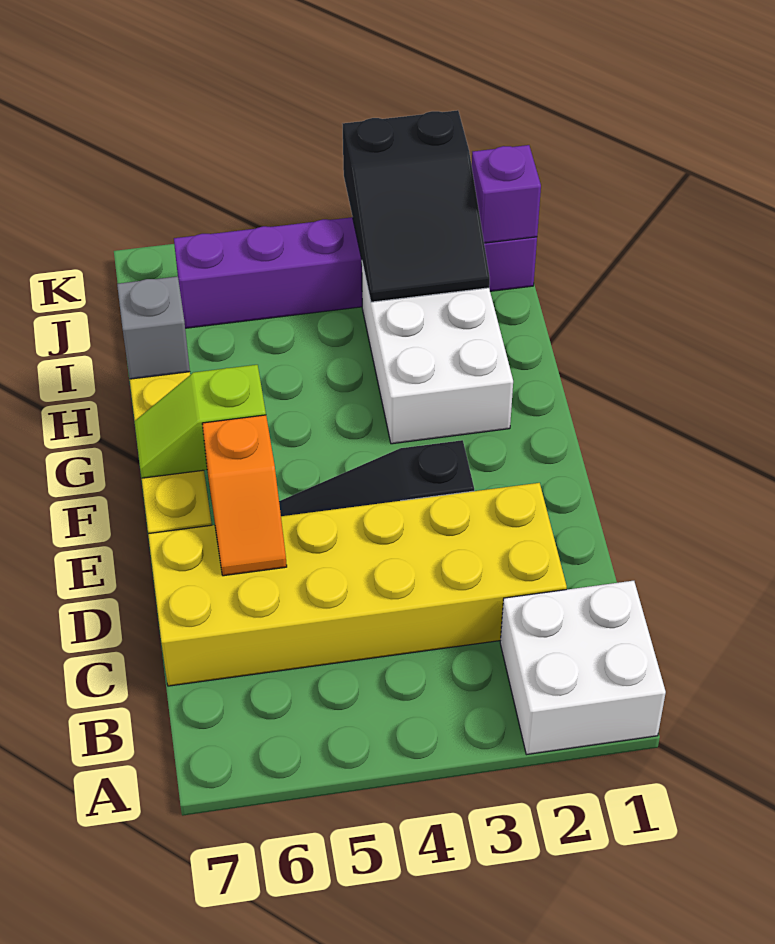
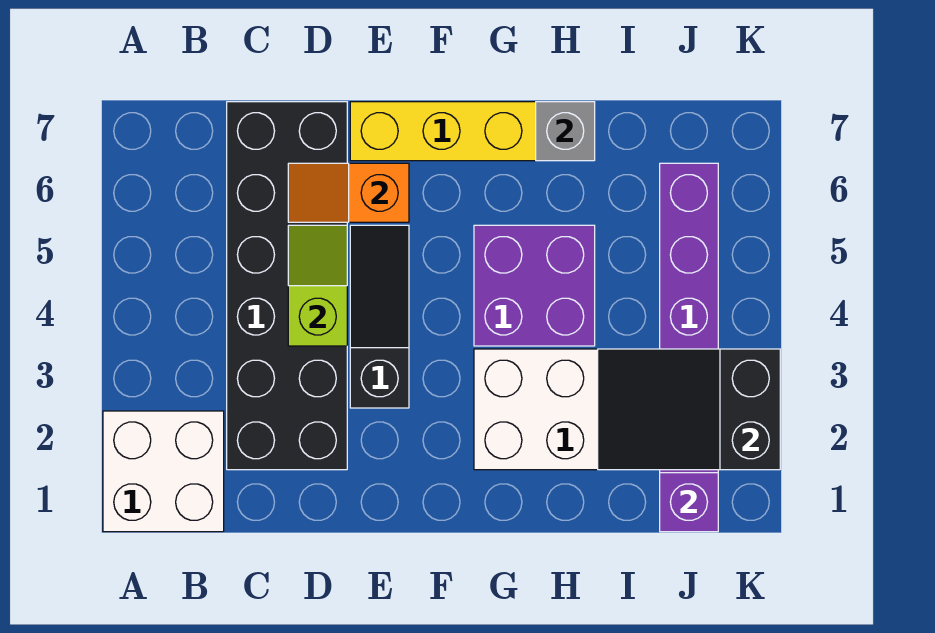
yellow 2x6 brick [148,483,567,686] -> black 2x6 brick [227,102,347,470]
lime 1x2 slope [135,365,266,478] -> lime 1x2 slope moved to [288,225,347,346]
none -> purple 2x2 brick [474,225,595,346]

